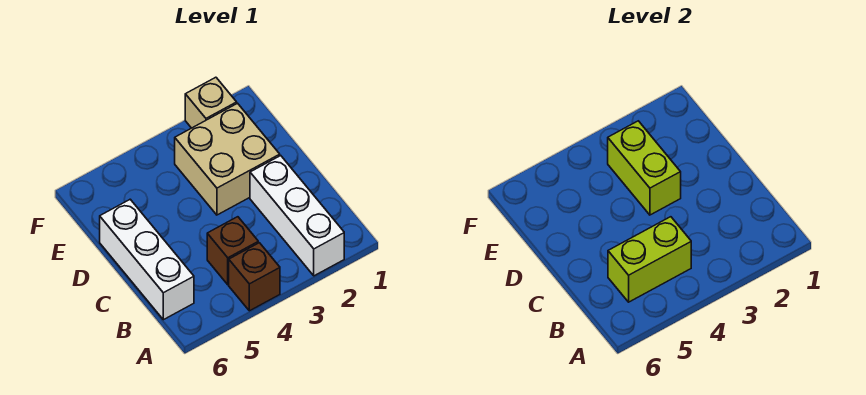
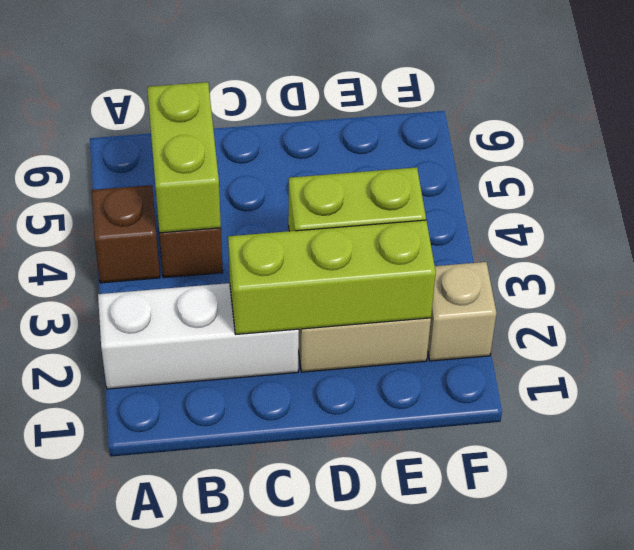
white 1x3 brick [100,199,194,320] -> none
none -> lime 1x3 brick [228,220,436,334]

